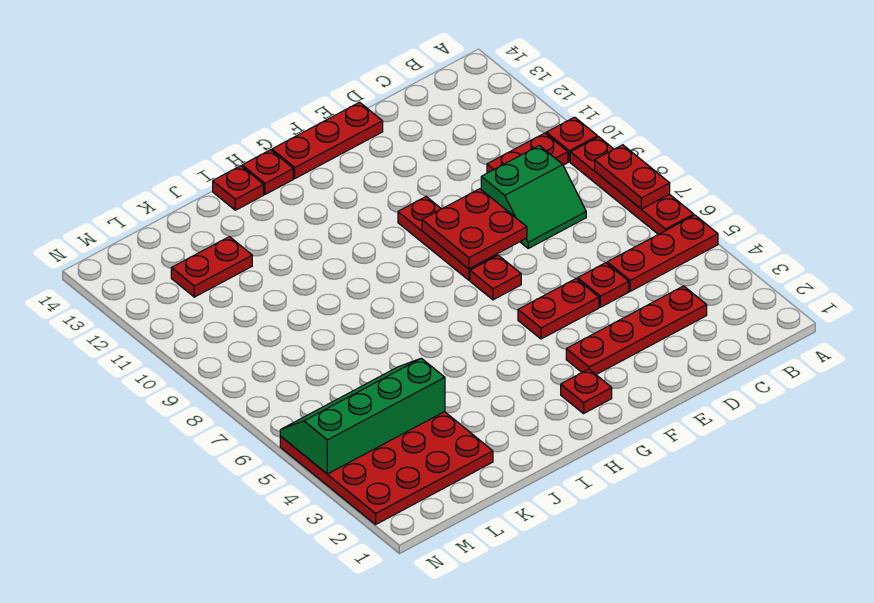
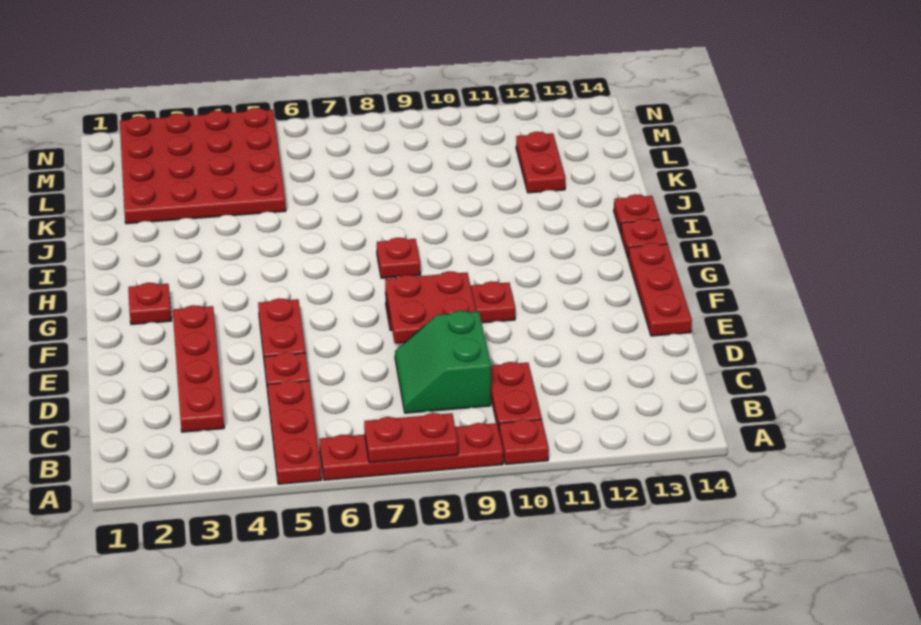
red 1x1 plate [470,255,521,300] -> red 1x1 plate moved to [377,238,421,278]
green 2x4 slope [280,358,445,474] -> none

